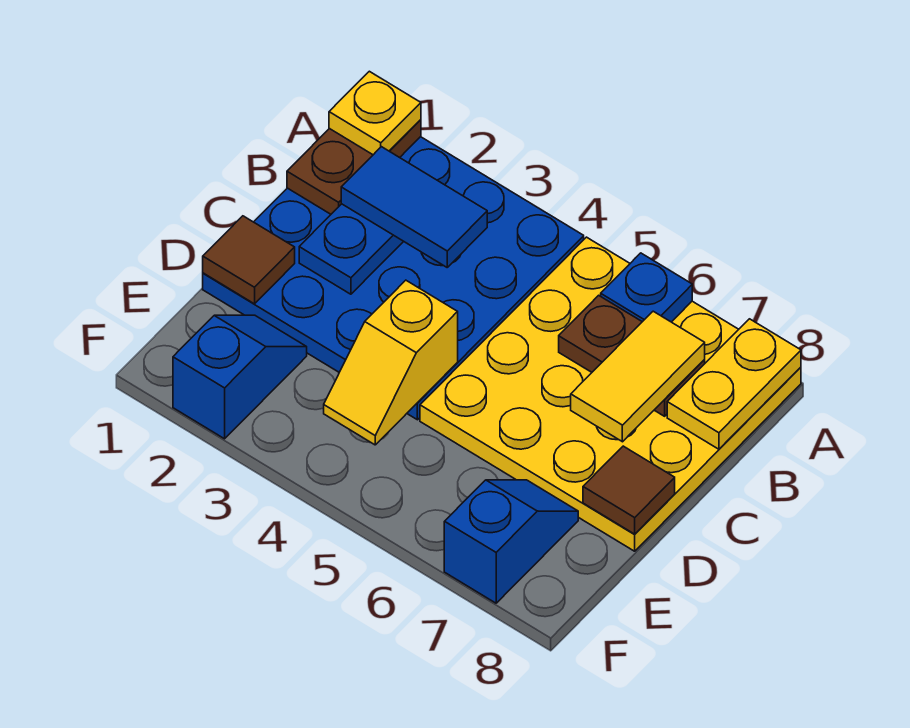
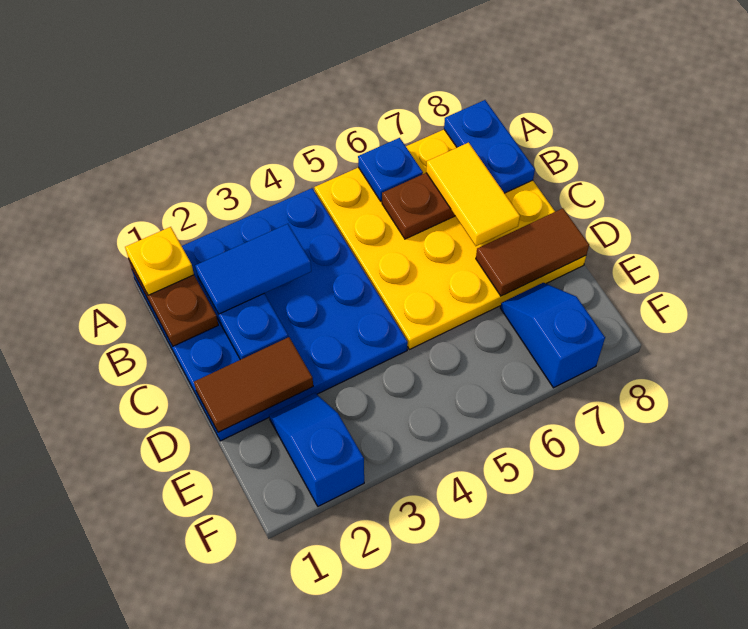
yellow 1x2 plate [667,319,801,449] -> blue 1x2 plate [444,100,535,193]
brown 1x1 tile [203,216,295,304] -> brown 1x2 tile [194,337,313,432]
yellow 1x2 slope [324,280,458,445] -> none
brown 1x1 tile [583,446,675,534] -> brown 1x2 tile [476,208,589,296]

